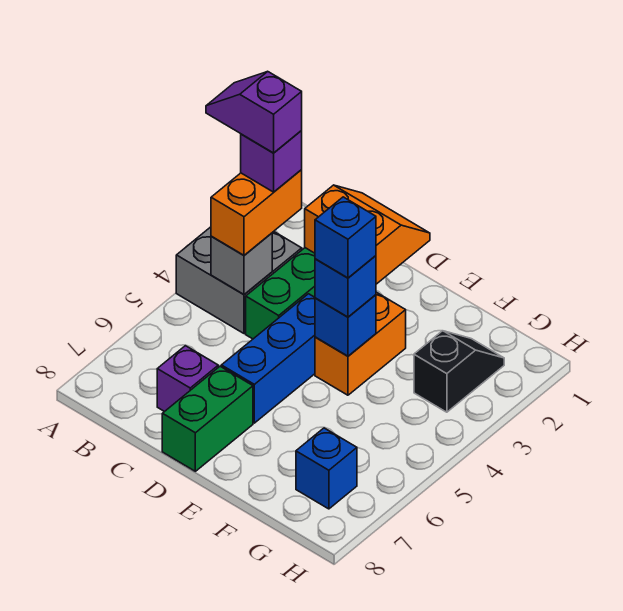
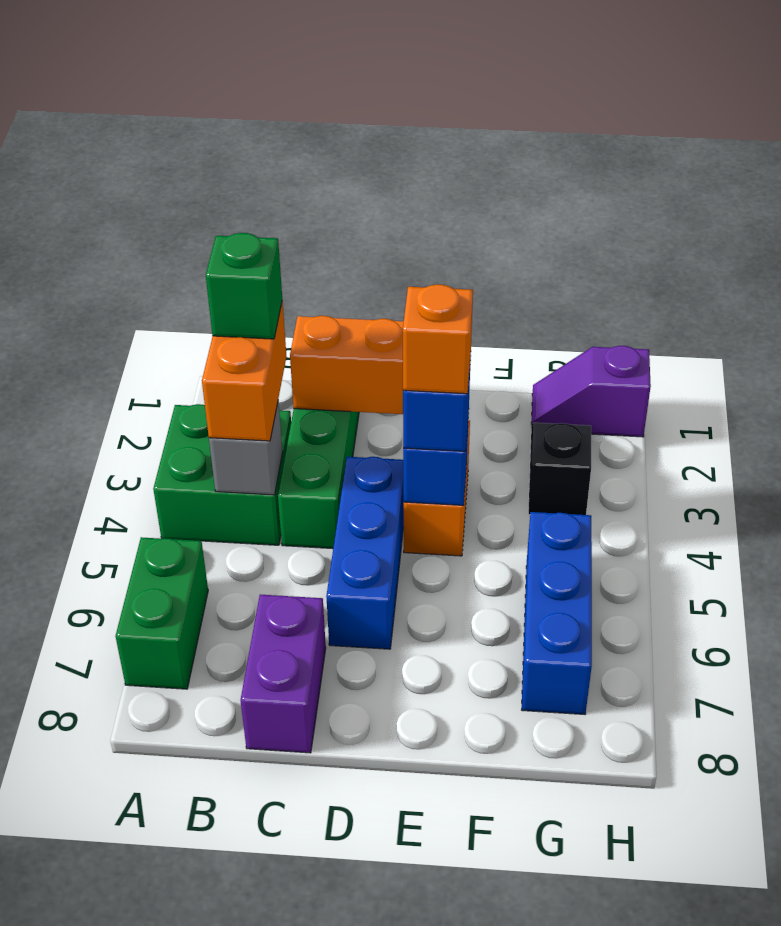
grey 2x2 brick [176,227,302,334] -> green 2x2 brick [153,404,291,545]
purple 1x2 slope [206,72,302,153] -> purple 1x2 slope moved to [531,346,651,437]
purple 1x1 brick [241,131,302,192] -> green 1x1 brick [206,233,282,339]
purple 1x1 brick [157,346,218,412] -> purple 1x2 brick [241,595,326,753]
green 1x2 brick [162,366,253,471] -> green 1x2 brick moved to [115,537,208,689]
blue 1x1 brick [315,197,376,278] -> orange 1x1 brick [403,284,473,394]
blue 1x1 brick [296,428,357,509] -> blue 1x3 brick [522,512,592,714]

